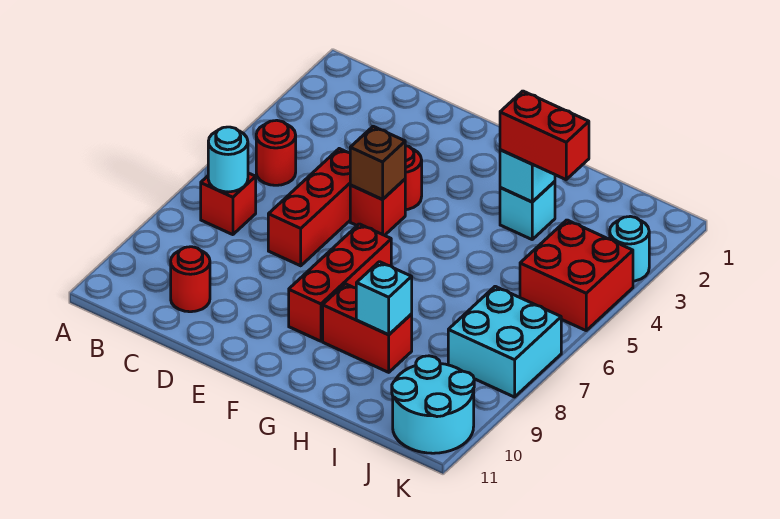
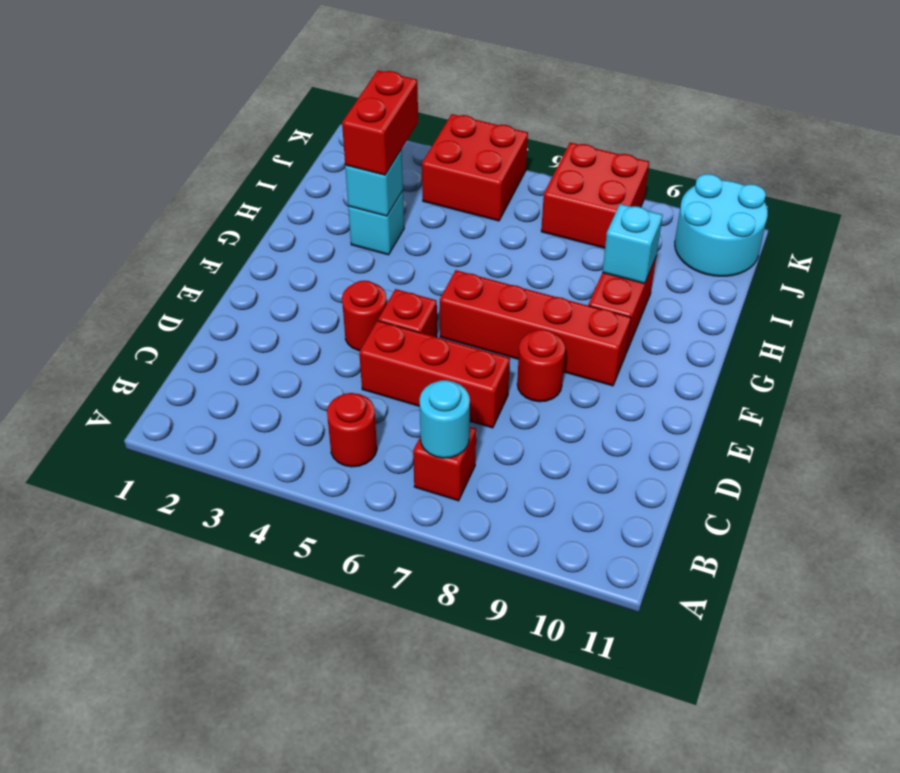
red 1x1 round brick [171,247,210,312] -> red 1x1 round brick moved to [517,329,565,402]
brown 1x1 brick [350,126,405,199] -> none
red 1x3 brick [289,224,391,341] -> red 1x4 brick [440,270,631,386]
cyan 2x2 brick [448,286,561,397] -> red 2x2 brick [541,143,649,248]
cyan 1x1 round brick [610,216,649,281] -> none

